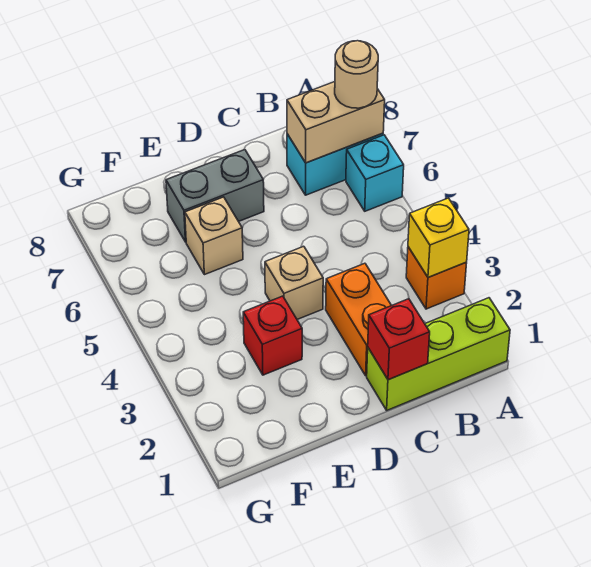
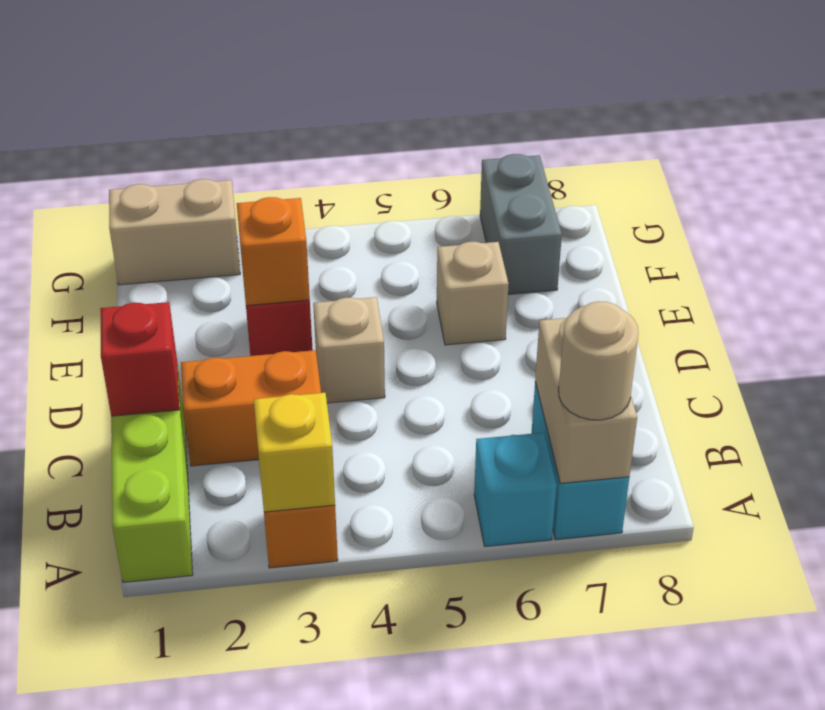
grey 1x2 brick [166,150,264,242] -> grey 1x2 brick moved to [480,154,562,294]
none -> orange 1x1 brick [237,197,310,306]
none -> tan 1x2 brick [109,179,240,285]

